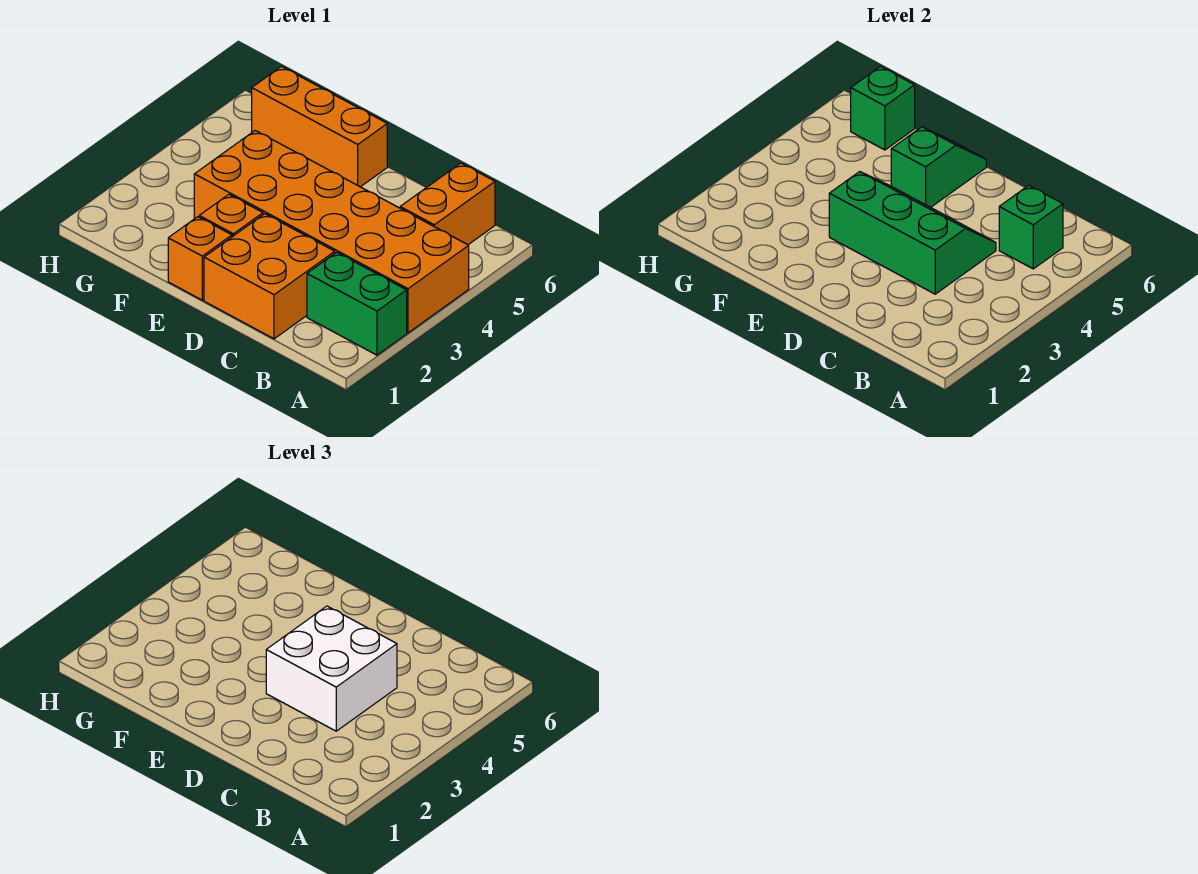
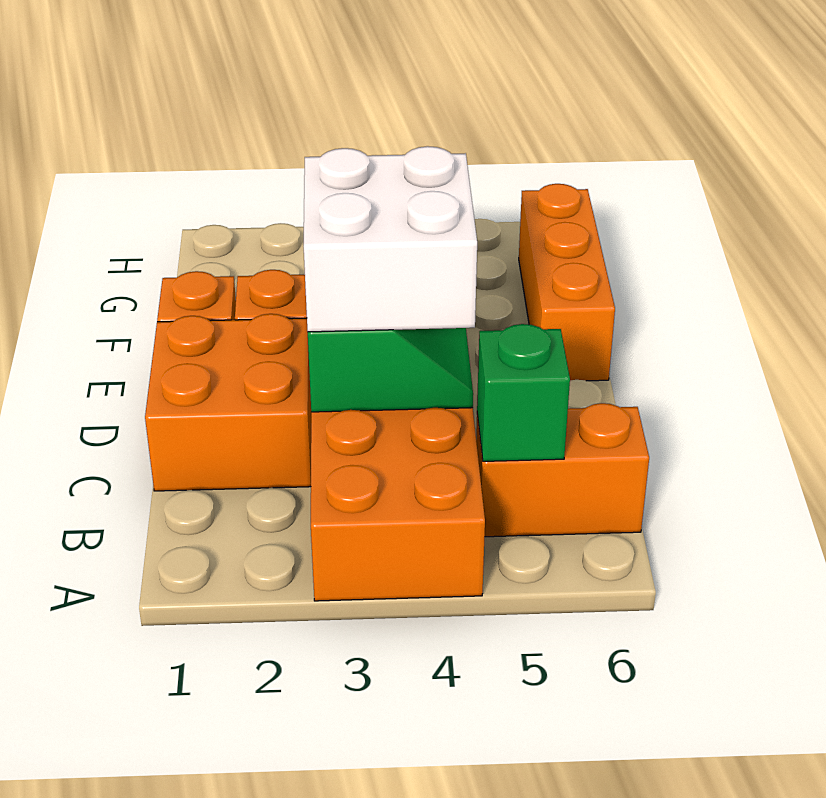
green 1x2 brick [307,252,407,355] -> none
green 1x2 slope [891,127,986,207] -> none
green 1x1 brick [851,67,915,150] -> none

